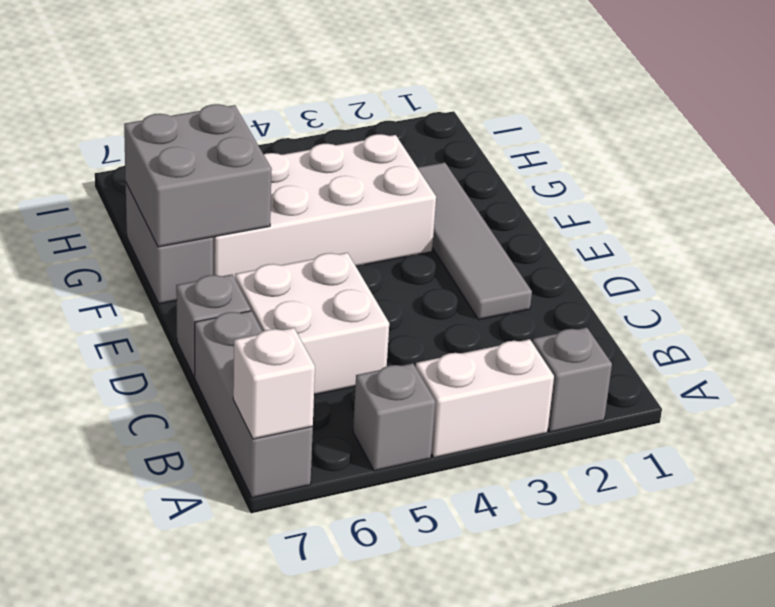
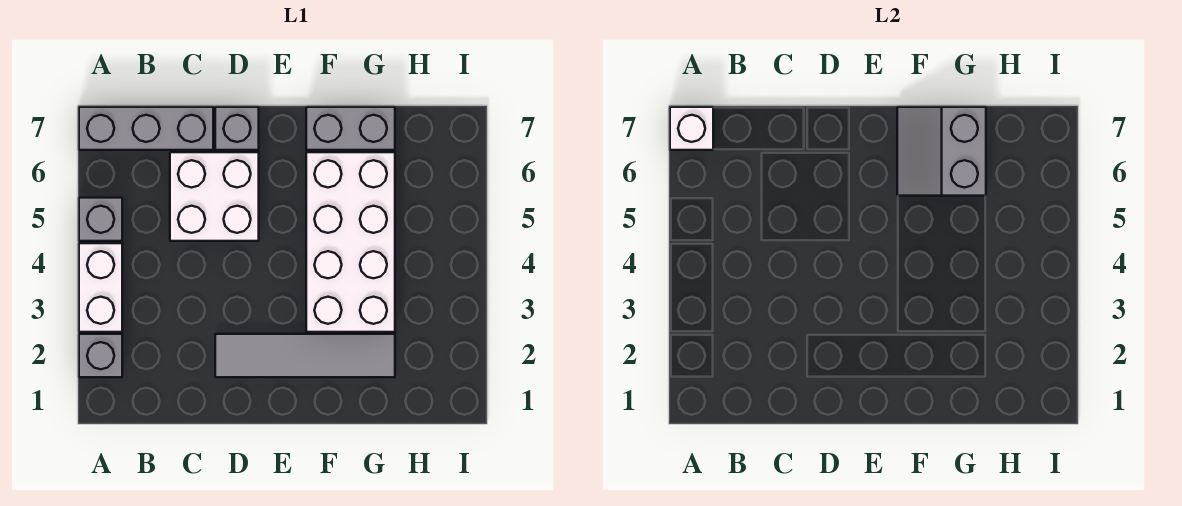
grey 2x2 brick [124,104,272,247] -> grey 2x2 slope [897,107,986,196]

